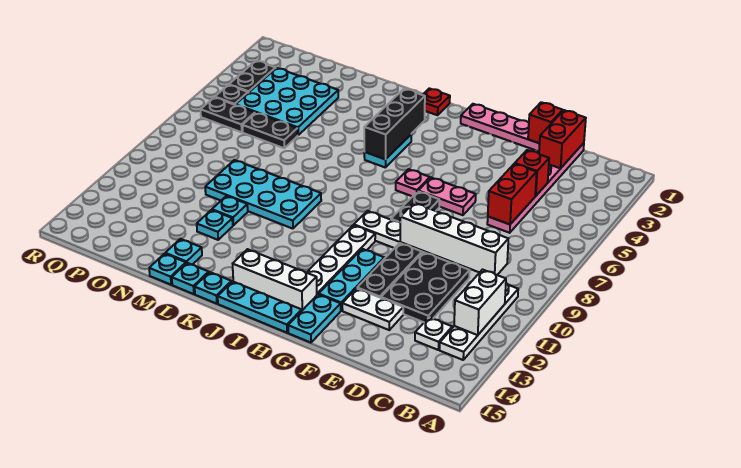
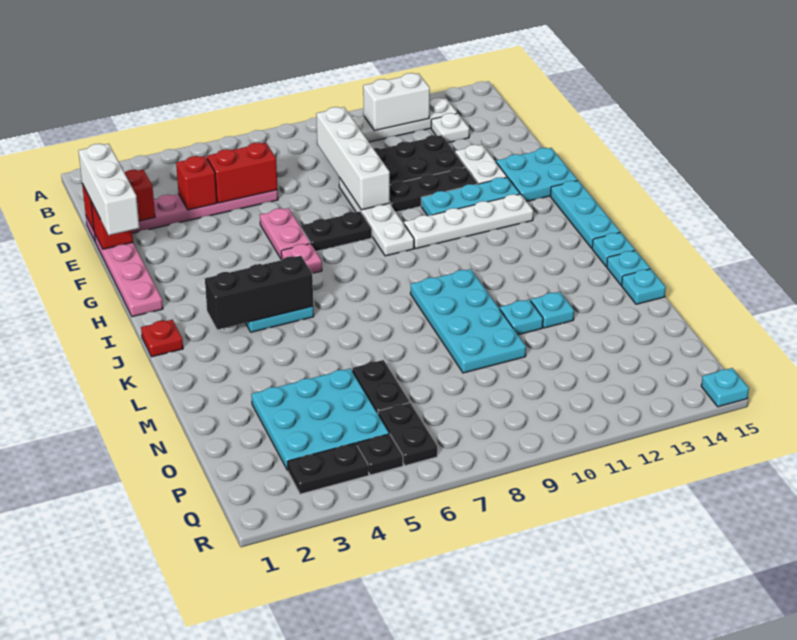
cyan 1x2 plate [288,294,341,343] -> cyan 2x2 plate [496,148,578,201]
white 1x3 brick [233,249,317,310] -> white 1x3 brick moved to [79,144,139,235]
cyan 1x1 plate [165,239,202,265] -> cyan 1x1 plate moved to [701,368,749,407]

